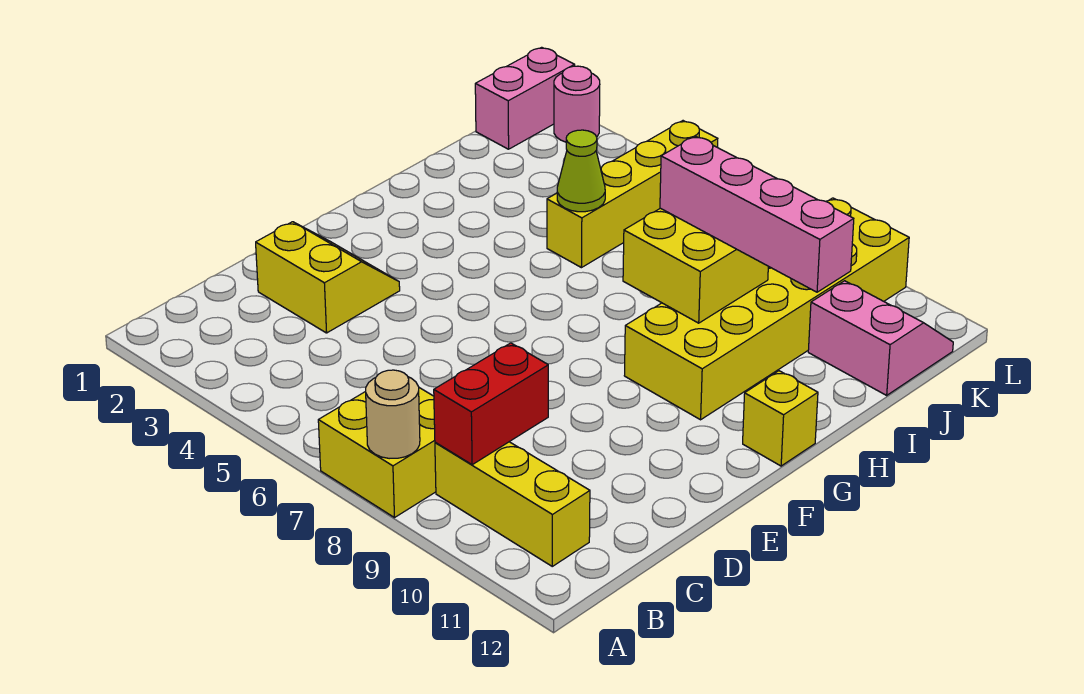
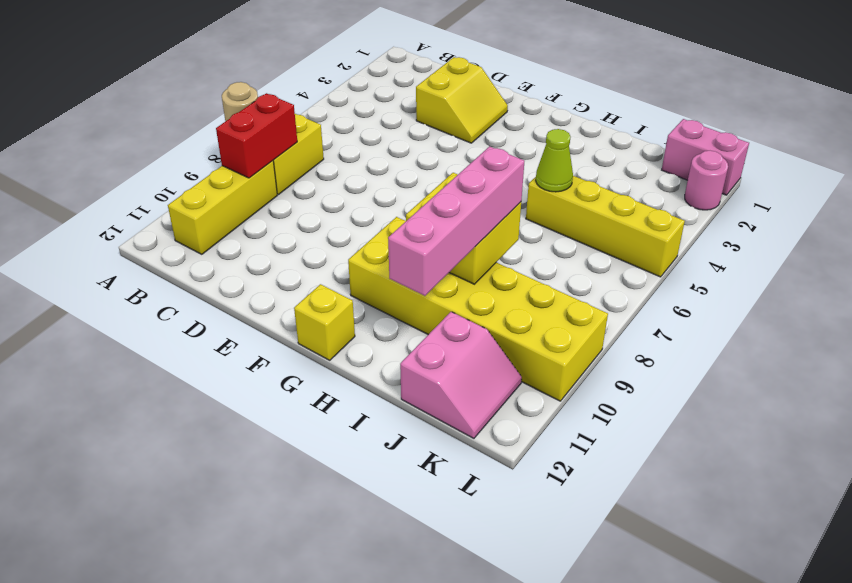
red 1x2 brick [434,343,548,465] -> red 1x2 brick turned to [216,93,297,178]

